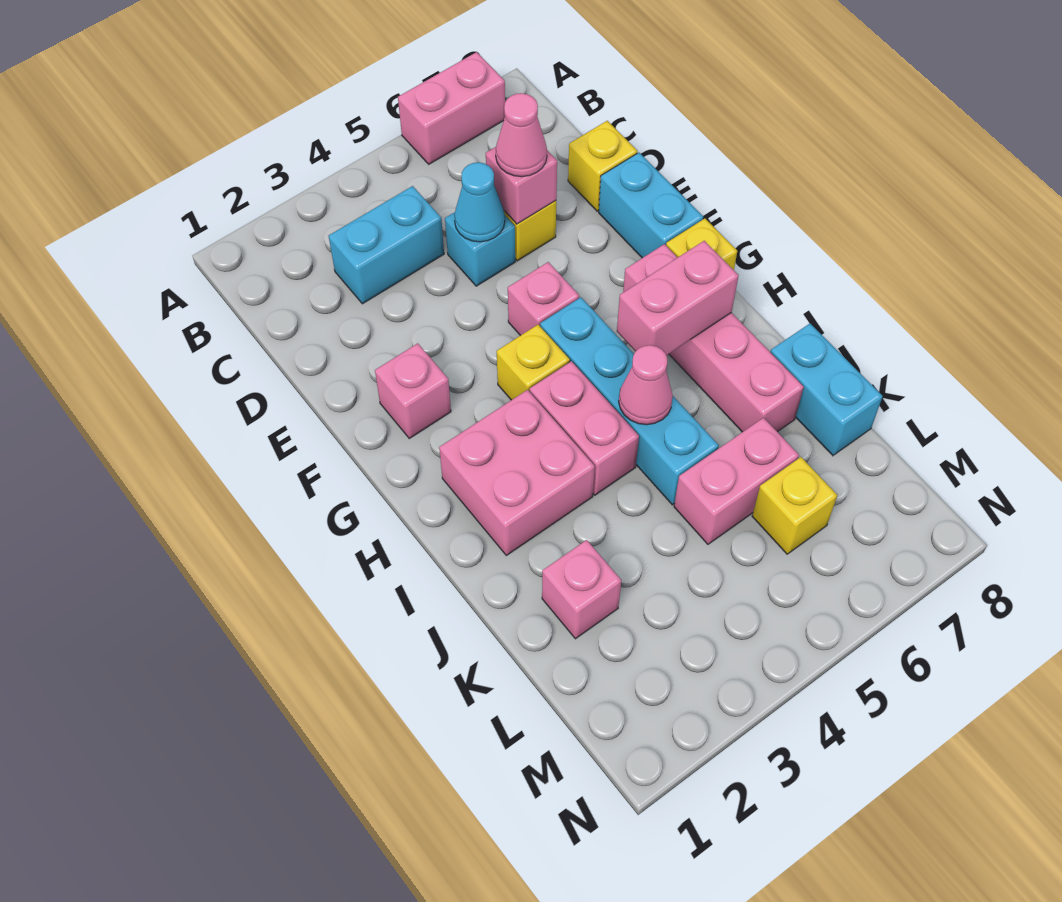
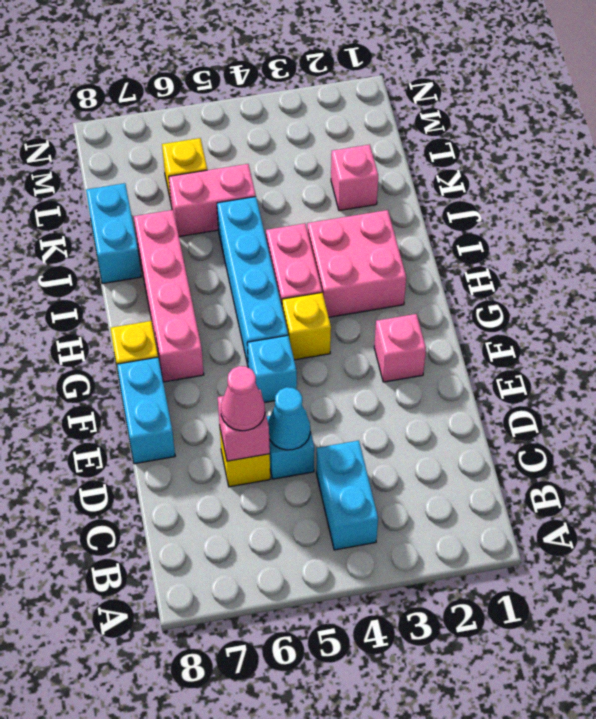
pink 1x2 brick [398,52,505,164] -> none
cyan 1x2 brick [329,186,444,304] -> cyan 1x2 brick turned to [316,441,378,550]
yellow 1x1 brick [568,121,637,211] -> none
pink 1x1 brick [508,262,579,336] -> cyan 1x1 brick [247,335,297,403]
pink 1x2 brick [617,241,739,355] -> none
pink 1x1 cone [619,345,673,425] -> none

